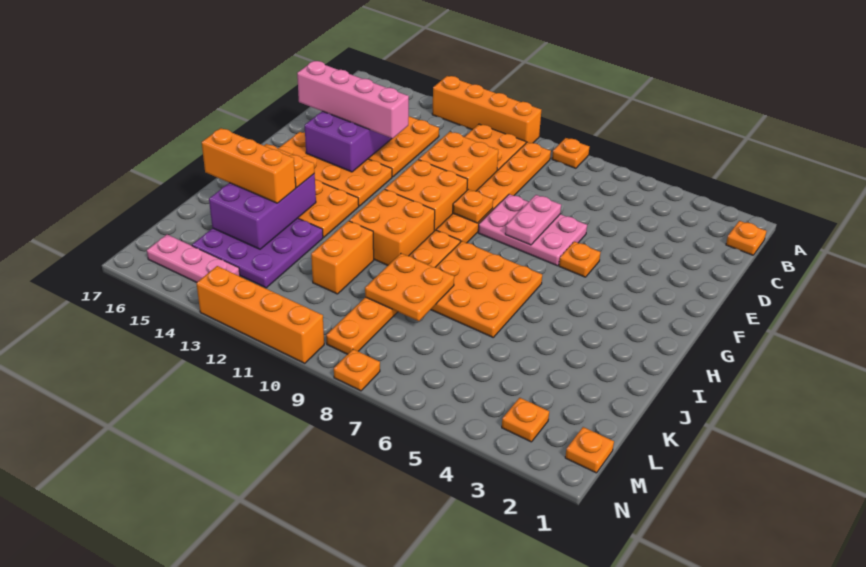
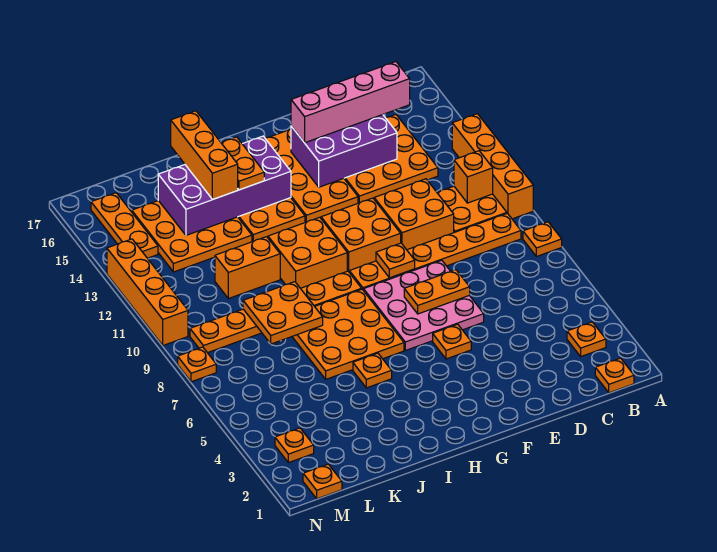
none -> orange 1x1 plate [567,322,606,356]
none -> orange 1x1 brick [454,151,493,203]
pink 2x3 plate [478,194,587,266] -> pink 3x3 plate [364,260,484,350]
pink 1x2 plate [505,195,561,245] -> orange 1x2 plate [404,270,470,314]
pink 1x4 brick [297,61,409,138] -> pink 1x4 brick turned to [291,62,410,143]
none -> orange 1x1 plate [353,353,392,388]
purple 2x3 brick [209,174,316,249] -> purple 2x4 brick [158,136,291,235]
purple 3x3 plate [192,218,323,288] -> orange 3x3 plate [132,201,252,272]
pink 1x3 plate [147,235,240,283] -> orange 1x3 plate [91,193,158,258]

